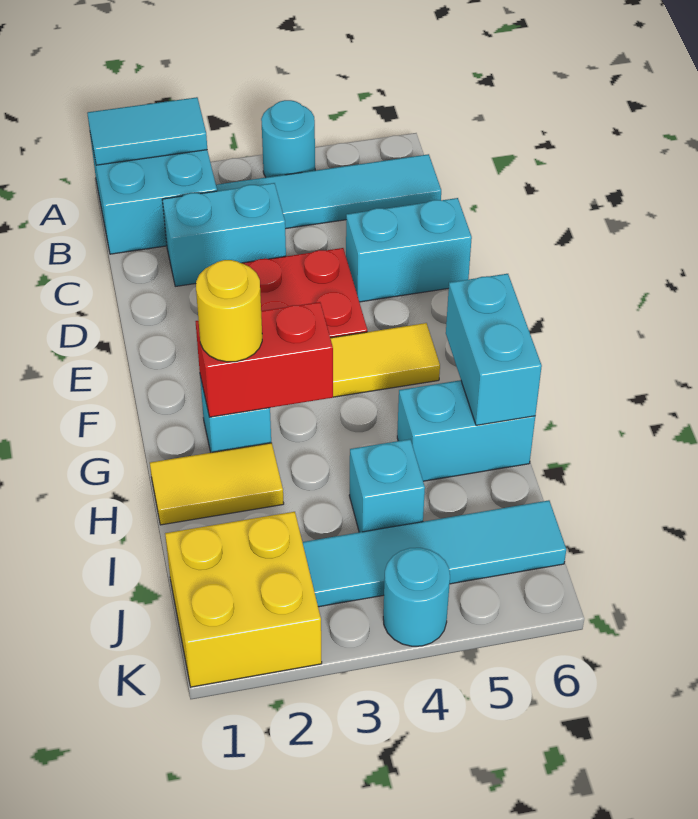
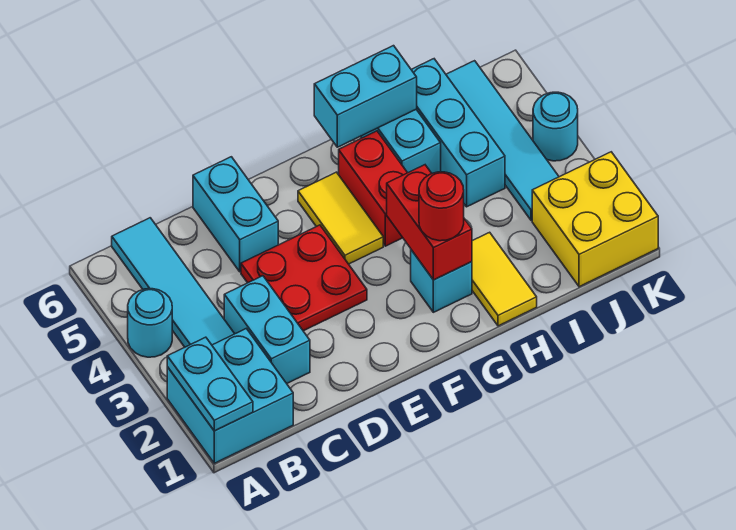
cyan 1x2 tile [87,97,207,165] -> cyan 1x2 plate [167,337,253,431]
yellow 1x1 round brick [196,260,262,362] -> red 1x1 round brick [419,172,464,241]
none -> red 1x2 brick [339,131,407,246]
cyan 1x1 brick [349,439,425,532] -> cyan 1x3 brick [411,59,505,207]

